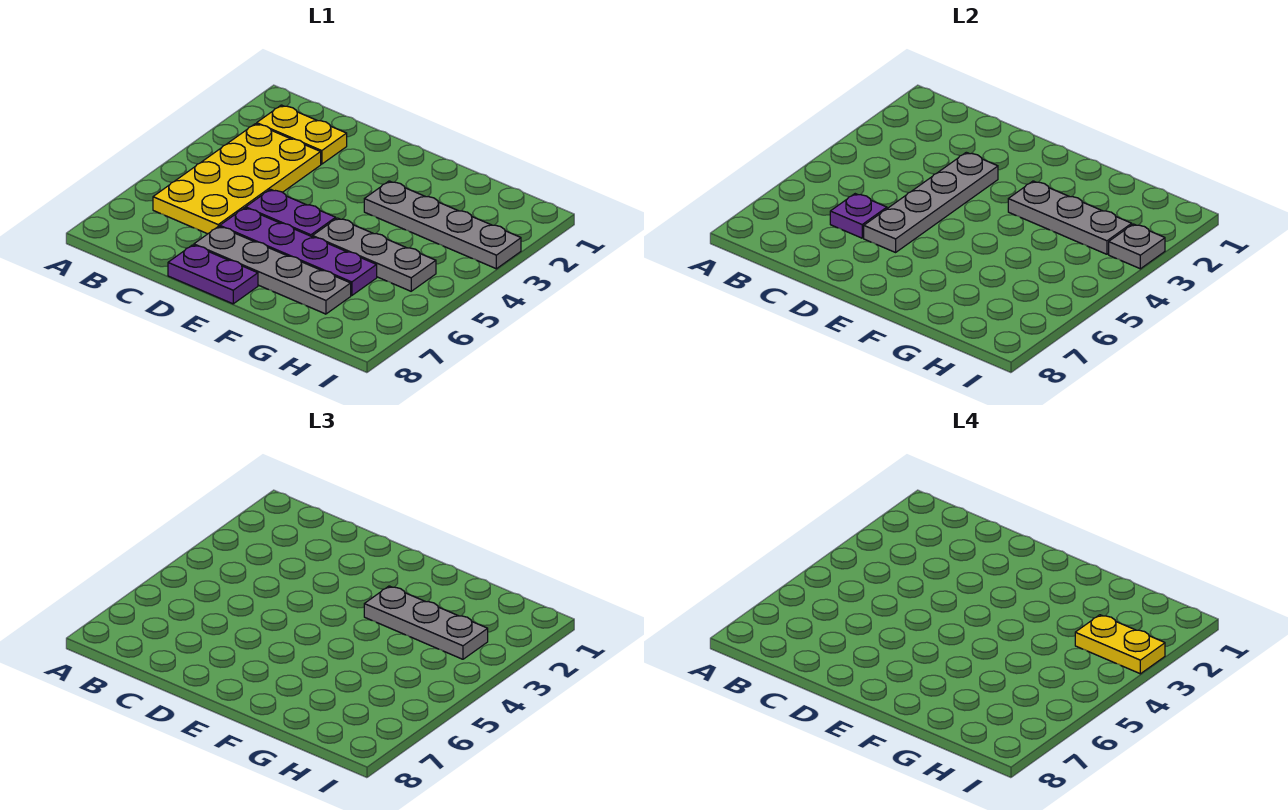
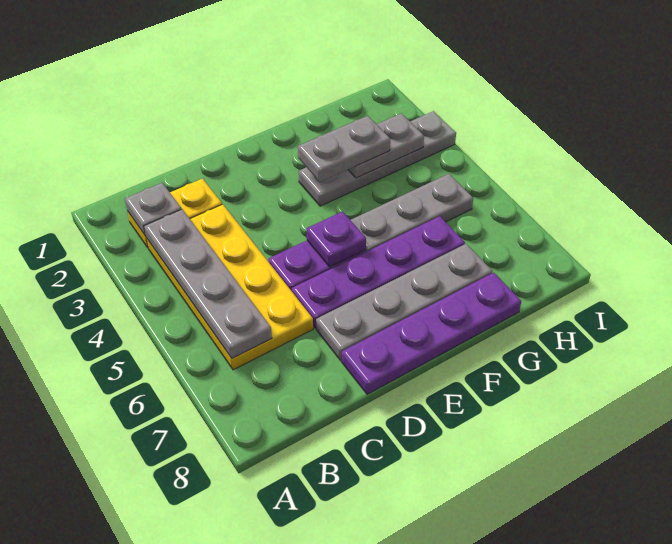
purple 1x1 plate [830,194,887,238] -> purple 1x1 plate moved to [307,212,366,267]
grey 1x4 plate [864,152,998,252] -> grey 1x4 plate moved to [144,209,272,358]
purple 1x2 plate [168,245,258,304] -> purple 1x4 plate [342,273,521,394]
grey 1x3 plate [1008,181,1132,254] -> grey 1x2 plate [348,113,424,178]
grey 1x3 plate [364,586,488,659] -> grey 1x2 plate [298,116,390,182]
yellow 1x2 plate [1075,615,1165,674] -> none
grey 1x1 plate [1109,224,1165,269] -> grey 1x1 plate moved to [125,183,181,236]

